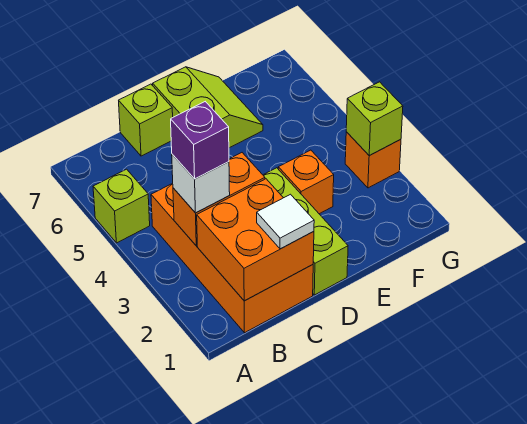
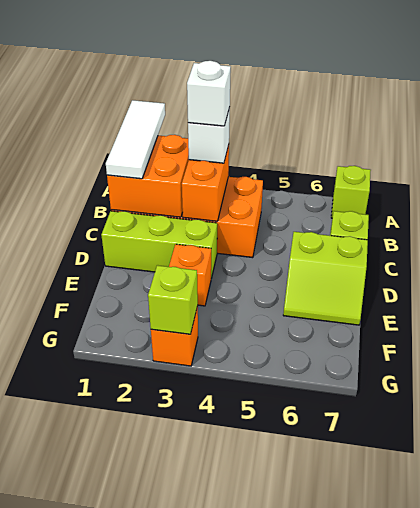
lime 1x1 brick [93,169,150,243] -> lime 1x1 brick moved to [331,166,371,218]
purple 1x1 brick [171,102,229,179] -> white 1x1 brick [187,61,231,126]
white 1x1 tile [257,194,314,249] -> white 1x3 tile [106,100,165,179]

